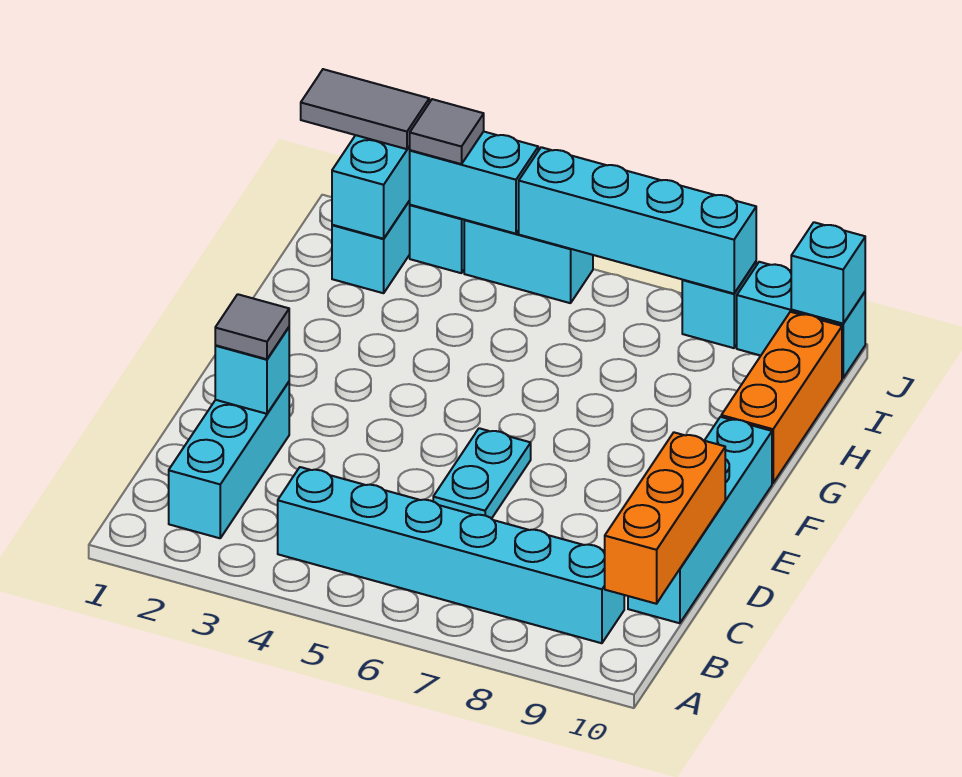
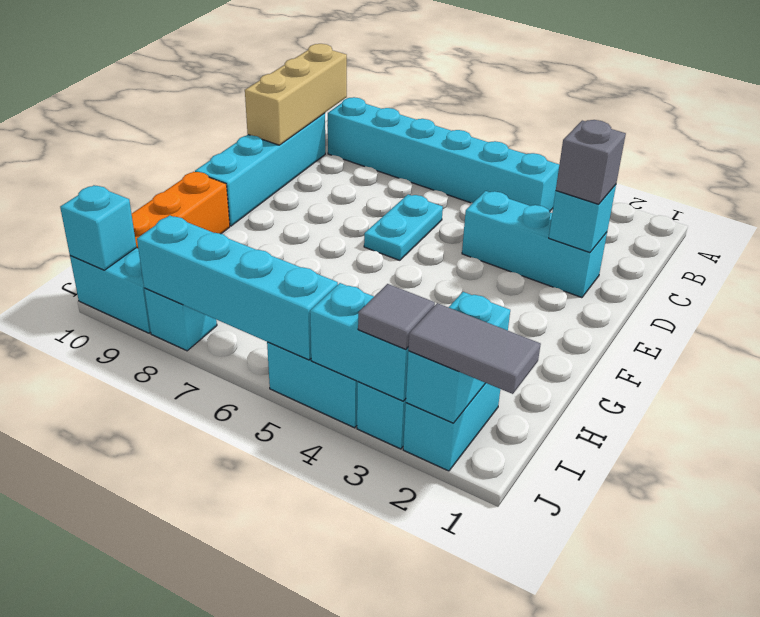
cyan 1x3 brick [169,382,289,538] -> cyan 1x3 brick turned to [462,191,607,298]
orange 1x3 brick [605,432,725,604] -> tan 1x3 brick [245,44,347,145]
grey 1x1 tile [215,294,289,359] -> grey 1x1 brick [556,120,626,204]

